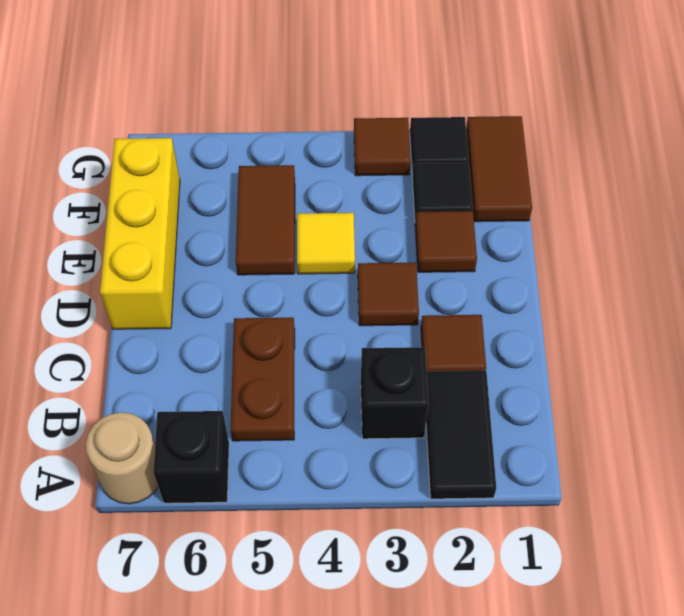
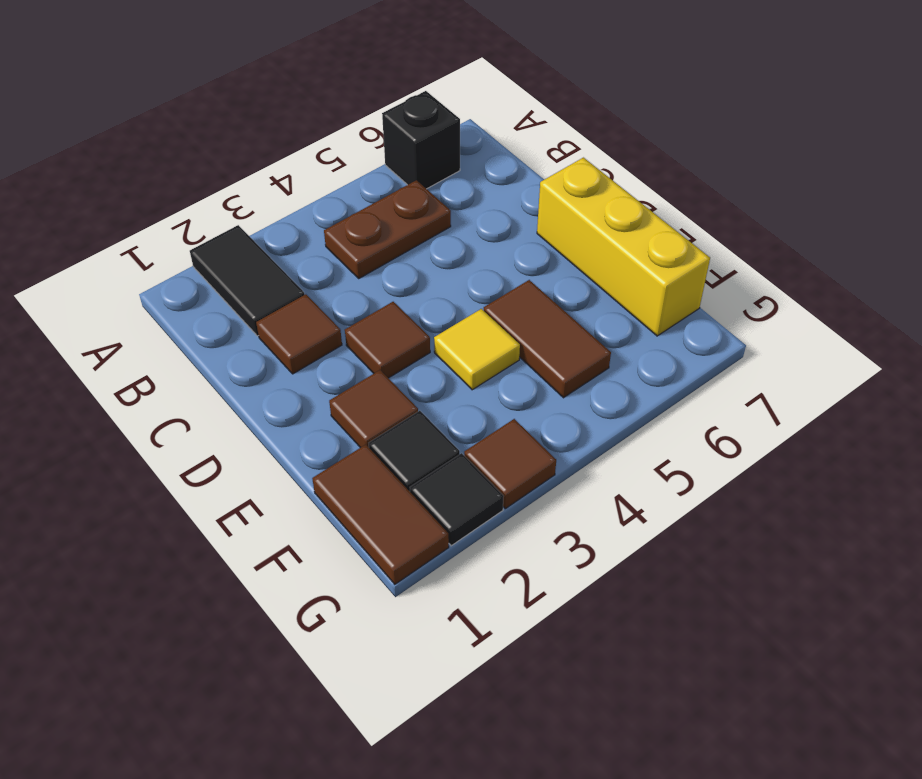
tan 1x1 round brick [86,412,158,504] -> none
black 1x1 brick [361,347,429,439] -> none
brown 1x2 plate [231,317,295,441] -> brown 1x2 plate turned to [324,180,451,278]

